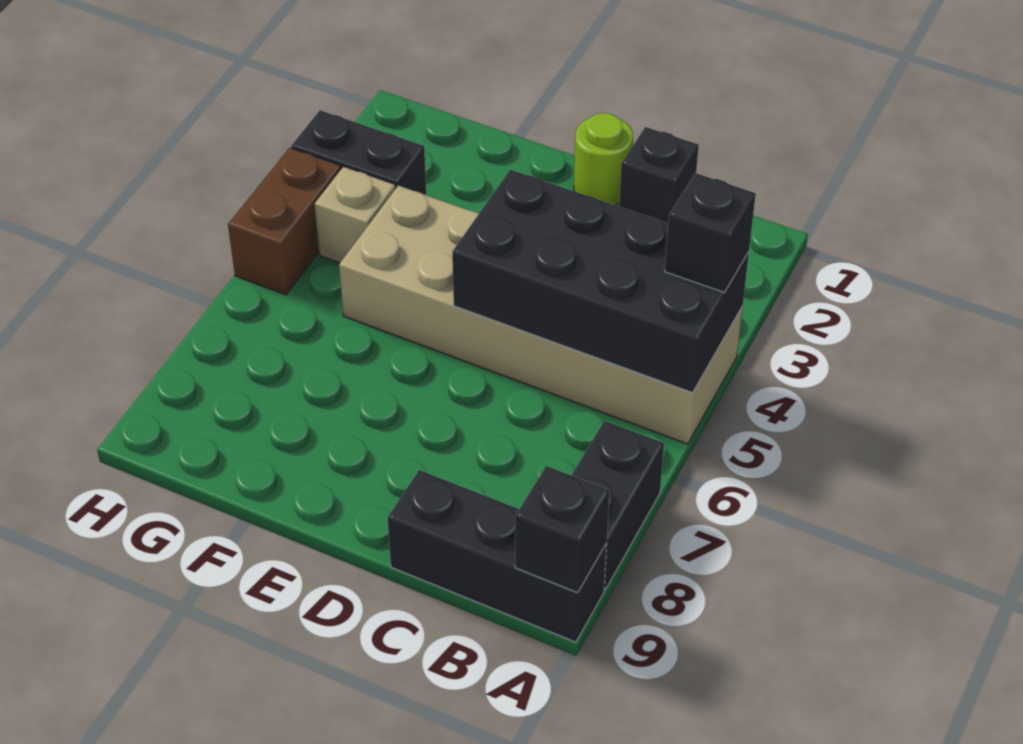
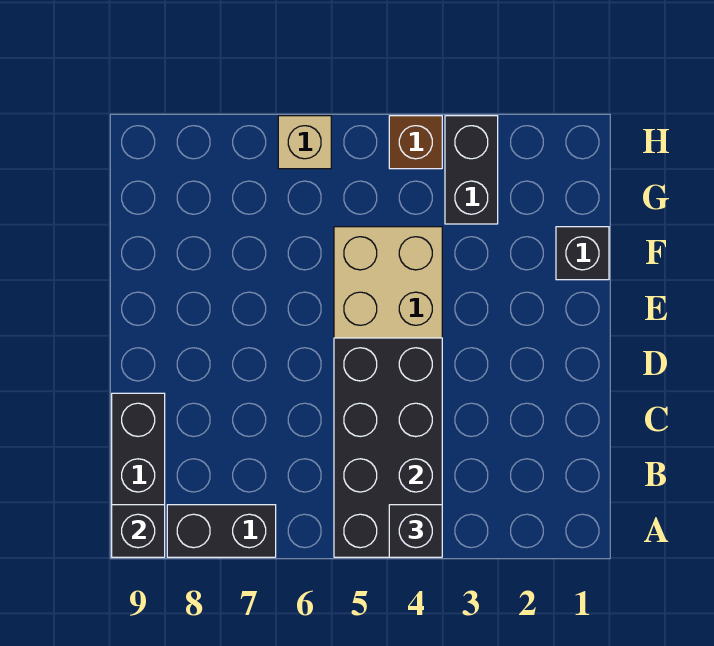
black 1x1 brick [619,127,699,223] -> black 1x1 brick moved to [556,227,609,280]
lime 1x1 round brick [574,113,633,205] -> none
tan 1x1 brick [315,166,396,263] -> tan 1x1 brick moved to [278,116,331,169]
brown 1x2 brick [228,148,341,295] -> brown 1x1 brick [389,116,442,169]

